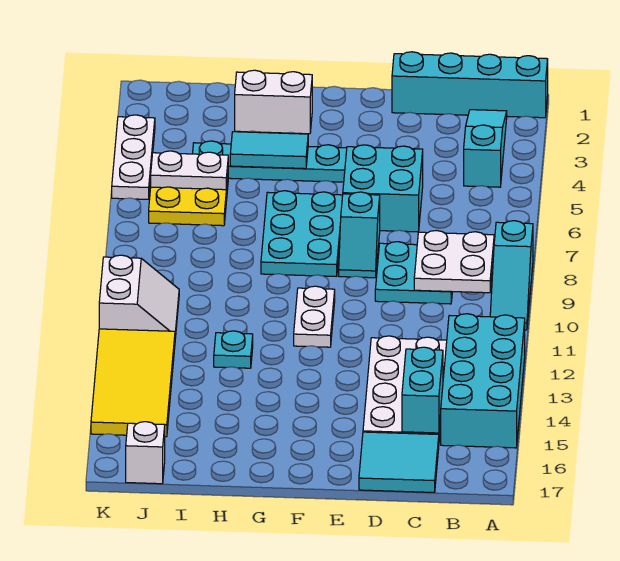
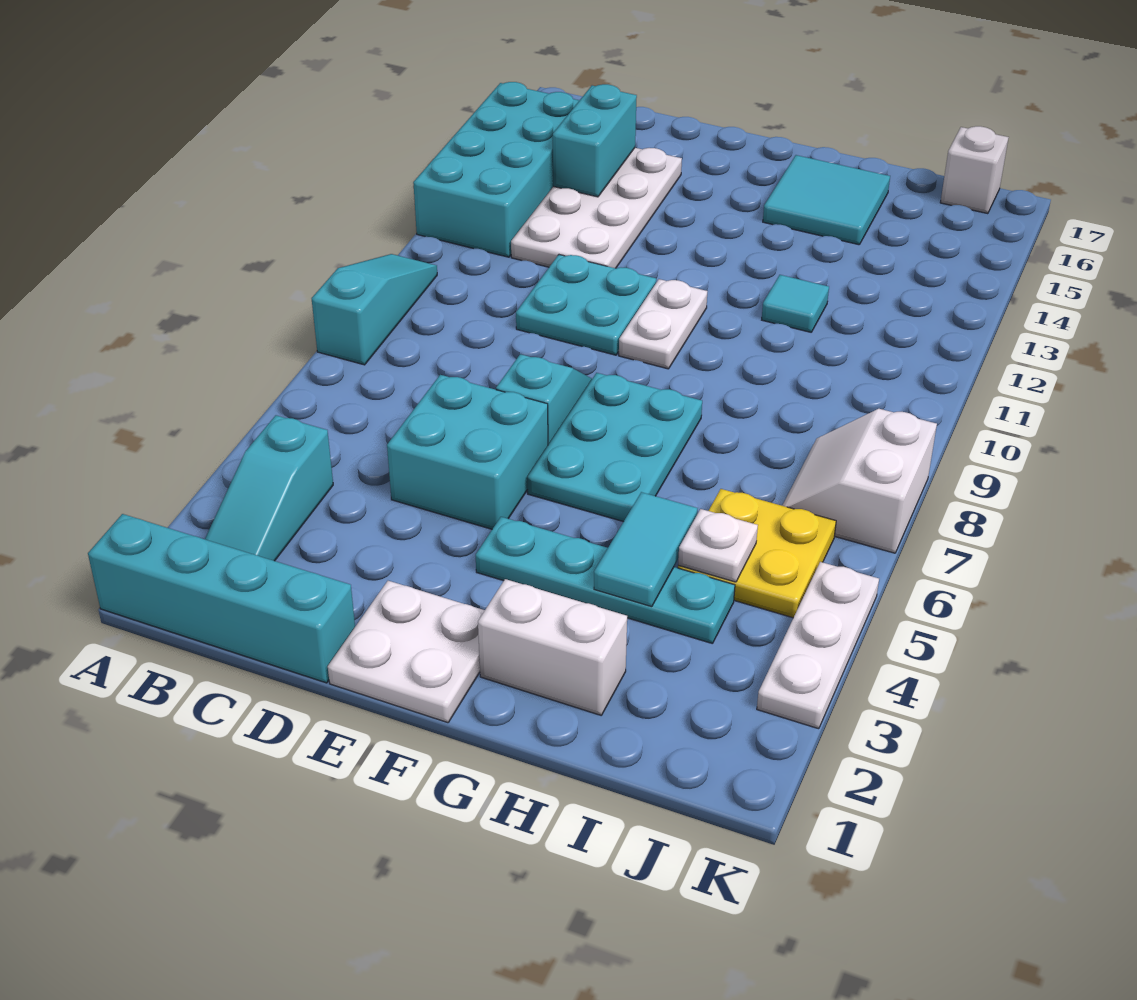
white 2x2 plate [414,231,494,293] -> white 2x2 plate moved to [328,581,485,723]
cyan 2x2 plate [375,242,452,304] -> cyan 2x2 plate moved to [516,255,656,355]
cyan 2x2 tile [359,432,439,492] -> cyan 2x2 tile moved to [763,155,890,245]
cyan 1x2 tile [230,132,308,169] -> cyan 1x2 tile turned to [594,492,698,607]
cyan 1x1 plate [214,331,253,368] -> cyan 1x1 tile [762,275,829,332]
white 1x2 plate [151,151,228,190] -> white 1x1 plate [678,509,758,582]
white 2x2 slope [99,255,179,338] -> white 2x2 slope moved to [782,409,937,553]
yellow 2x4 tile [91,329,175,437] -> none

